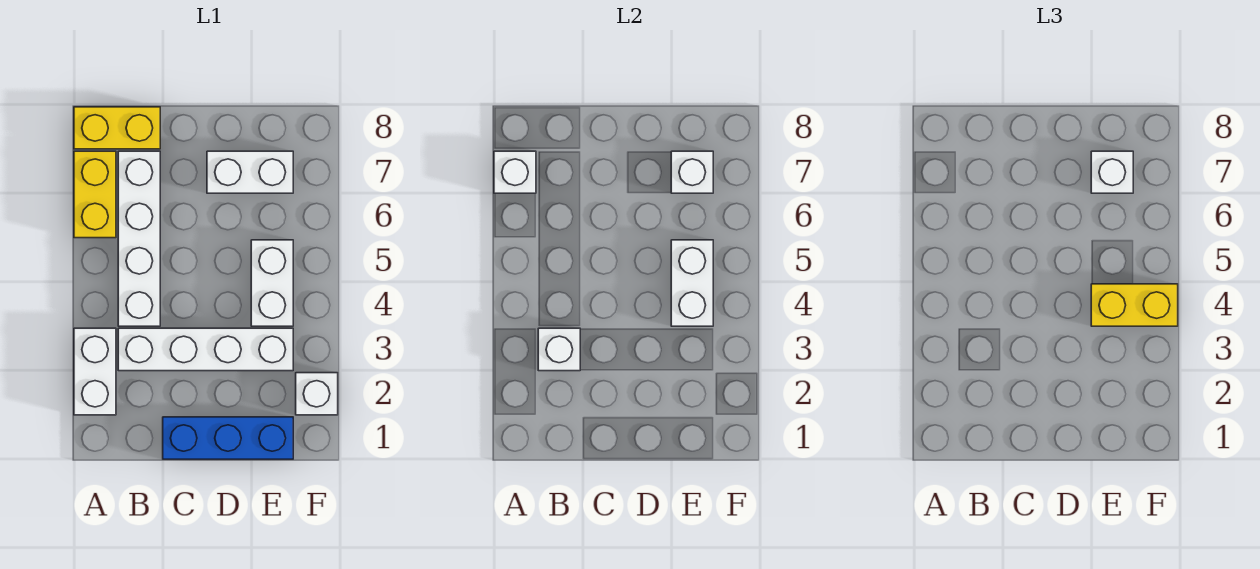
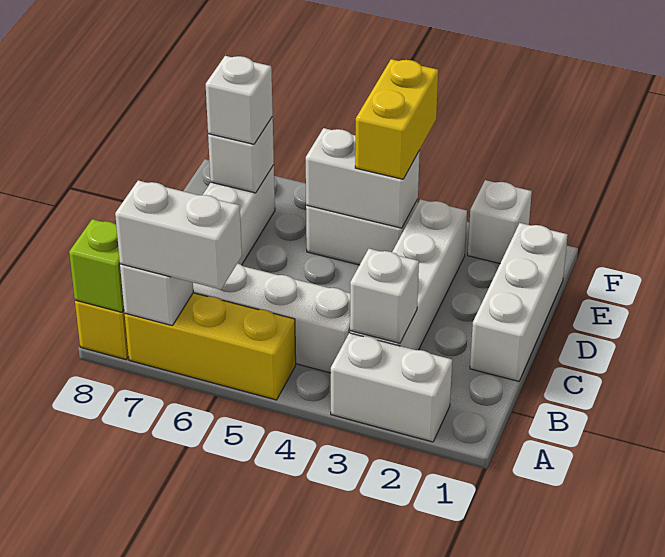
yellow 1x2 brick [74,151,116,238] -> yellow 1x3 brick [125,293,296,400]
none -> white 1x2 brick [115,180,242,290]
none -> lime 1x1 brick [69,219,124,312]
blue 1x3 brick [163,417,293,459] -> white 1x3 brick [470,223,568,381]

